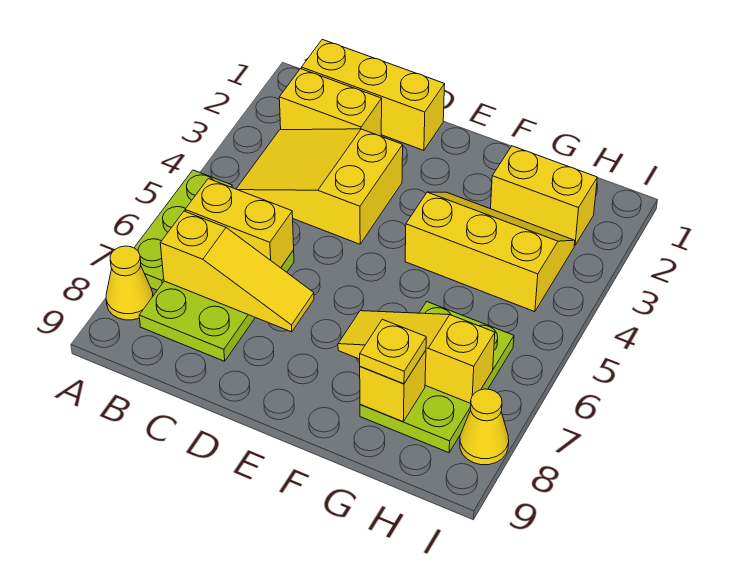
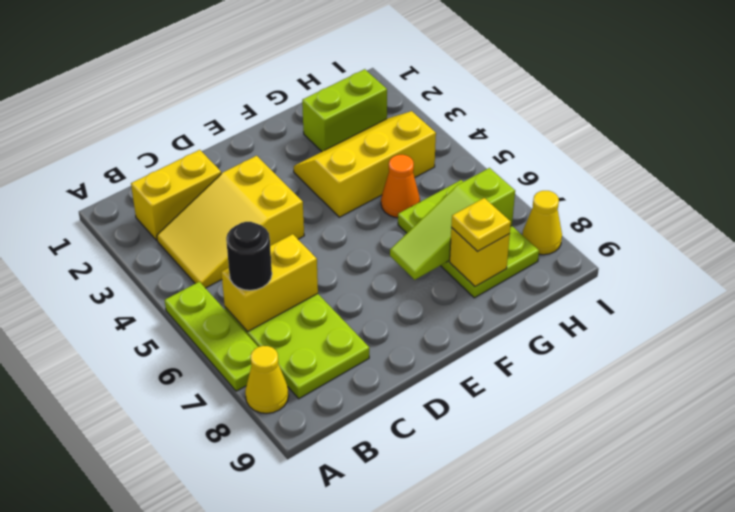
yellow 1x3 brick [301,39,445,150] -> none
none -> black 1x1 round brick [226,222,272,290]
yellow 1x3 slope [160,211,314,332] -> none
yellow 1x3 slope [338,311,495,403] -> lime 1x3 slope [390,168,515,280]
yellow 1x2 brick [491,146,597,246] -> lime 1x2 brick [302,69,387,152]
none -> orange 1x1 cone [381,155,420,218]

